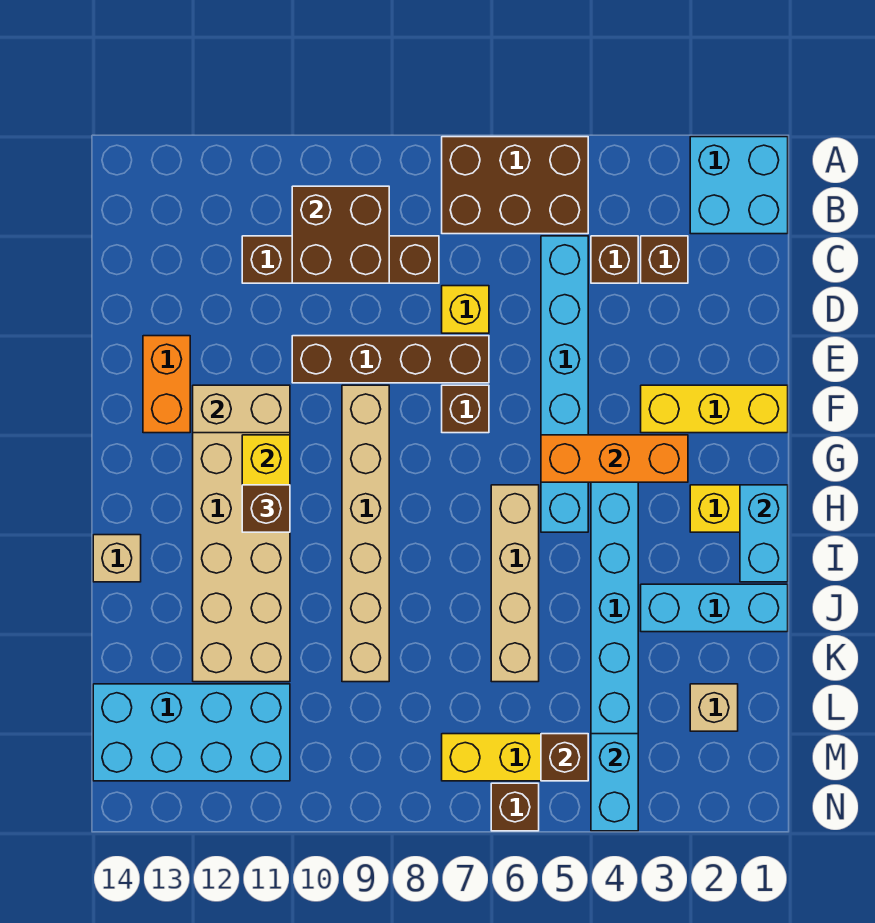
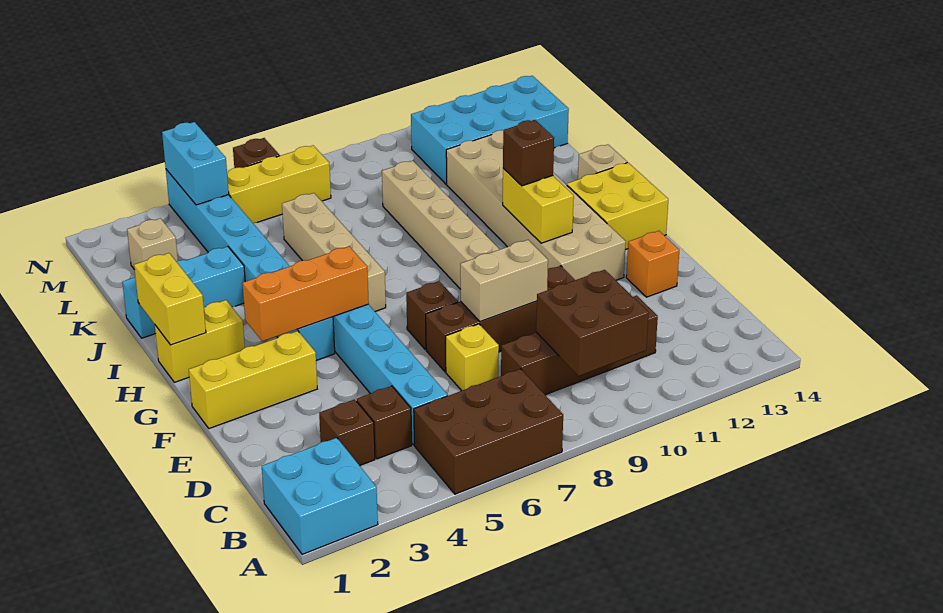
orange 1x2 brick [143,336,190,433] -> orange 1x1 brick [626,231,679,297]
tan 1x2 brick [193,385,290,433] -> tan 1x2 brick moved to [460,240,548,321]
none -> yellow 2x2 brick [567,163,668,250]
cyan 1x2 brick [740,485,788,582] -> yellow 1x2 brick [134,253,206,345]
brown 1x1 brick [541,734,588,781] -> none

